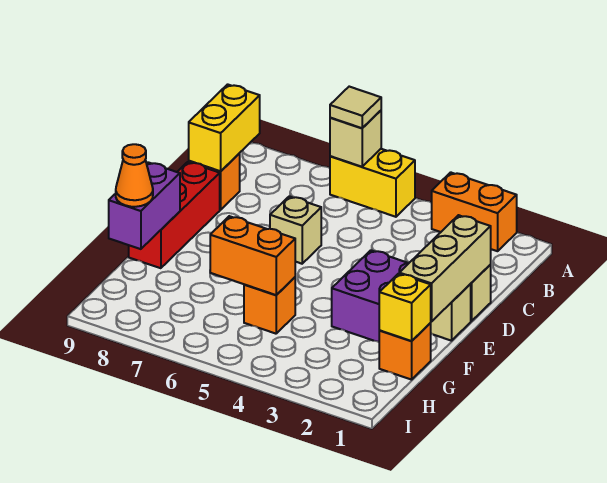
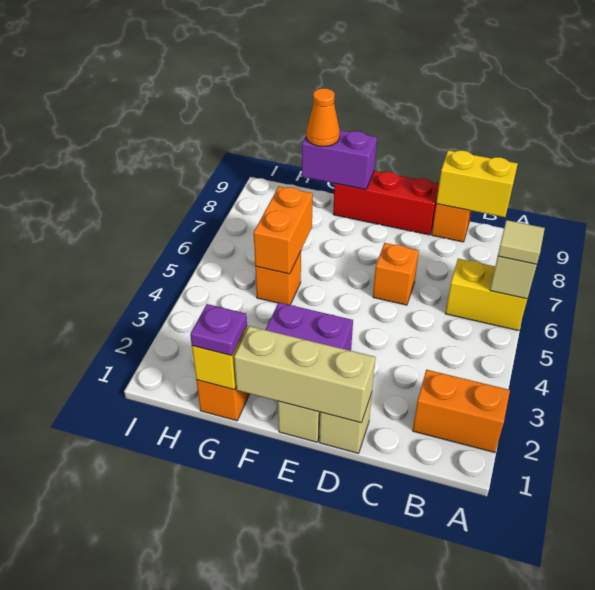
orange 1x2 brick [432,172,517,251] -> orange 1x2 brick turned to [413,370,510,453]
yellow 1x2 brick [330,149,415,217] -> yellow 1x2 brick turned to [445,259,527,331]
tan 1x1 brick [270,196,321,264] -> orange 1x1 brick [373,243,419,305]
none -> purple 1x1 plate [190,304,247,356]

